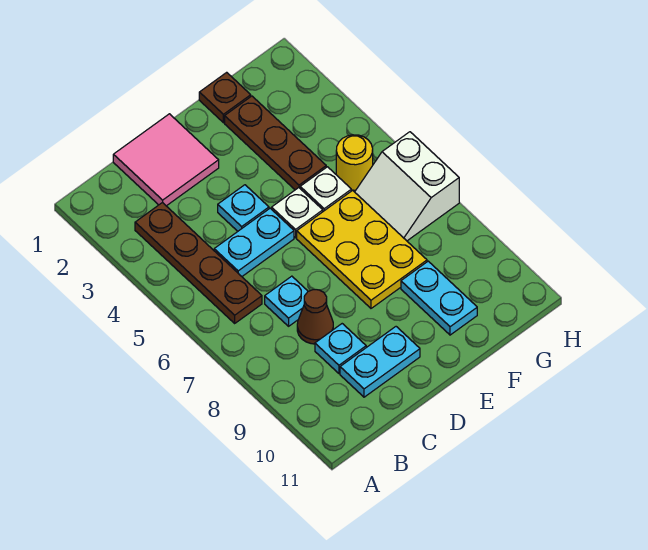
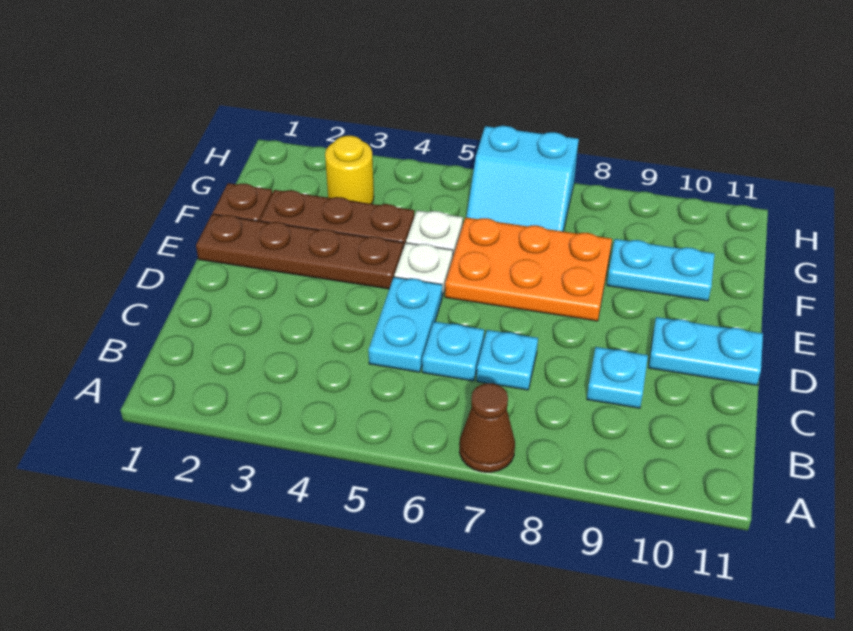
brown 1x4 plate [135,202,262,323] -> brown 1x4 plate moved to [196,214,403,289]
pink 2x2 tile [113,114,219,206] -> none
brown 1x1 cone [297,290,333,344] -> brown 1x1 cone moved to [459,383,515,472]
cyan 1x2 plate [340,327,420,397] -> cyan 1x2 plate turned to [649,317,763,385]
cyan 1x1 plate [218,185,269,231] -> cyan 1x1 plate moved to [422,321,484,381]
yellow 2x3 plate [297,190,427,308] -> orange 2x3 plate [445,217,612,321]
yellow 1x1 round brick [336,135,373,190] -> yellow 1x1 round brick moved to [325,136,374,204]
white 2x2 slope [355,132,459,241] -> cyan 2x2 slope [466,126,579,231]

